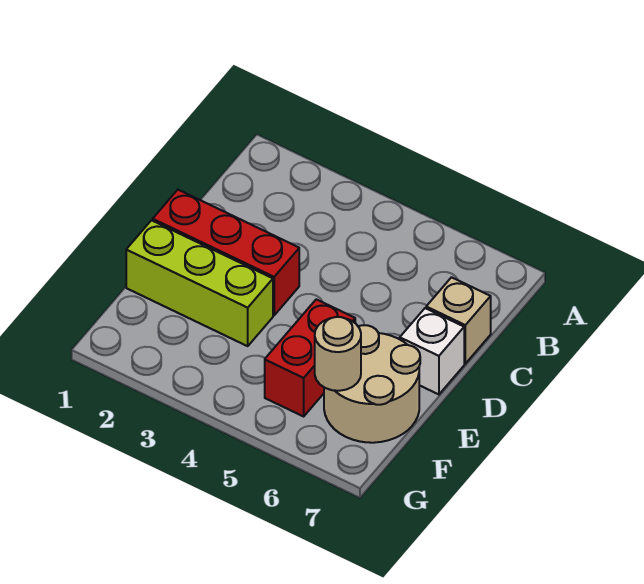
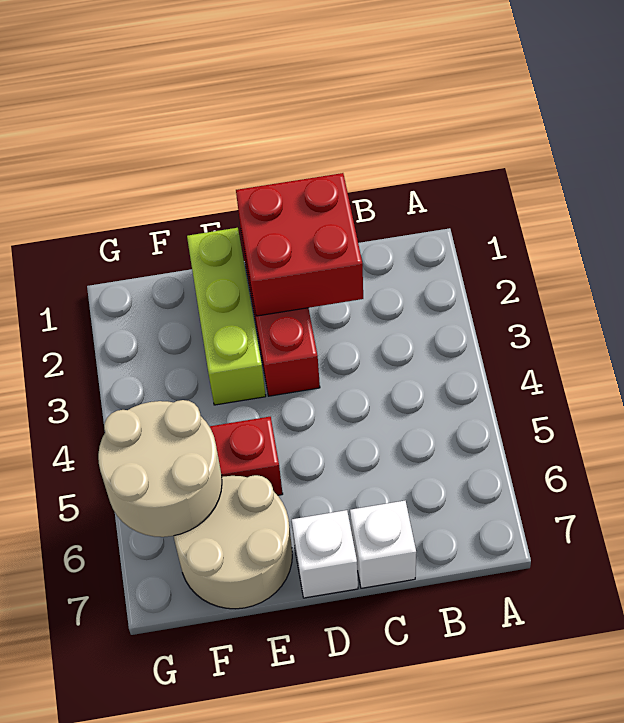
none -> red 2x2 brick [236,173,363,316]
tan 1x1 brick [426,277,491,364] -> white 1x1 brick [350,501,416,588]
tan 1x1 round brick [315,317,361,391] -> tan 2x2 round brick [98,400,222,537]

